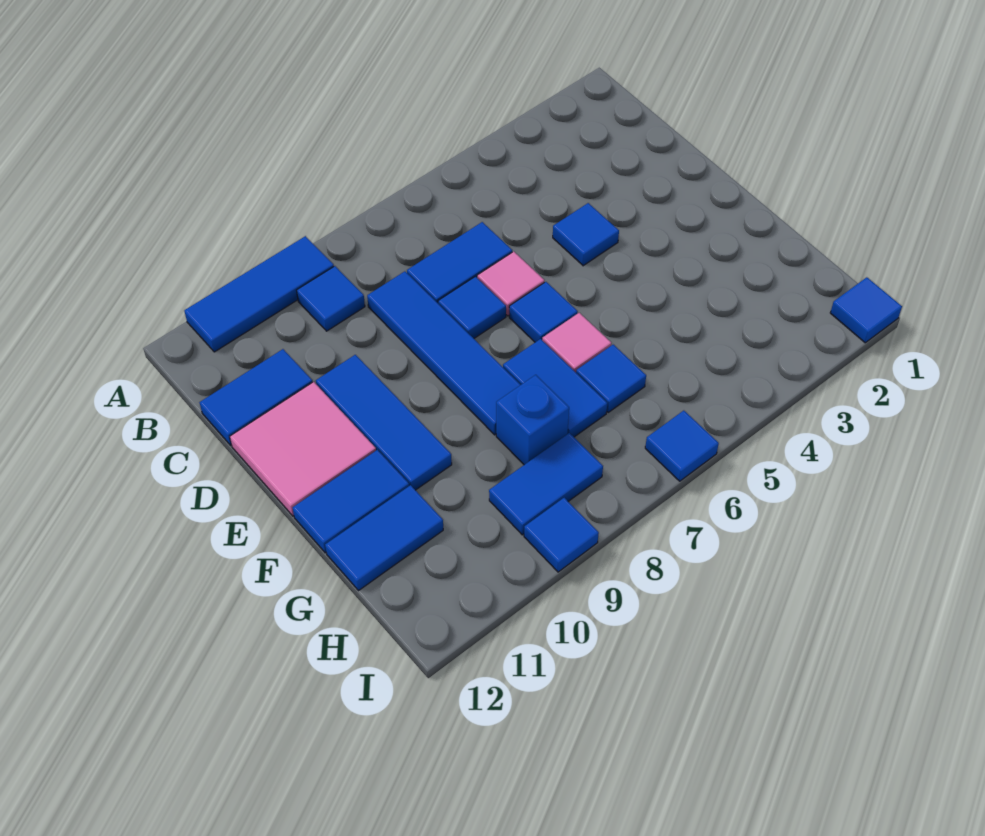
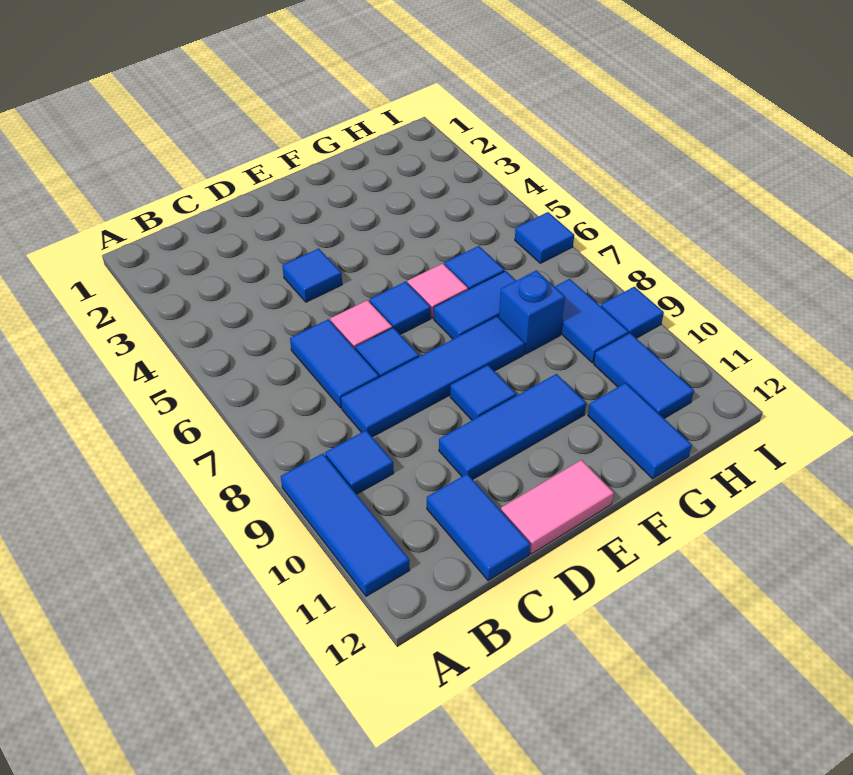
pink 2x2 tile [230,382,376,516] -> pink 1x2 tile [501,460,614,554]
blue 1x2 tile [292,450,409,553] -> blue 1x2 tile moved to [594,333,694,419]
blue 1x1 tile [830,277,902,343] -> blue 1x1 tile moved to [450,365,516,420]

